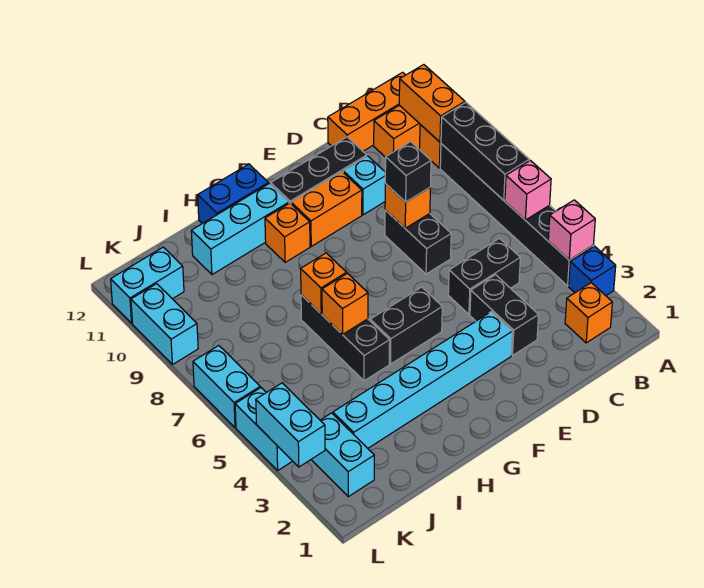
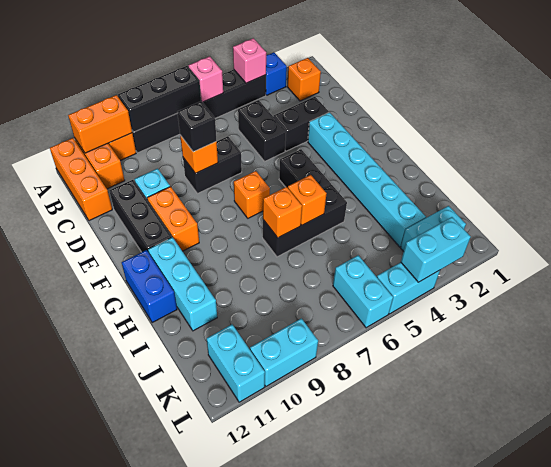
orange 1x1 brick [265,203,310,262] -> orange 1x1 brick moved to [234,171,270,218]
cyan 1x2 brick [193,346,260,428] -> cyan 1x2 brick turned to [333,255,393,328]

